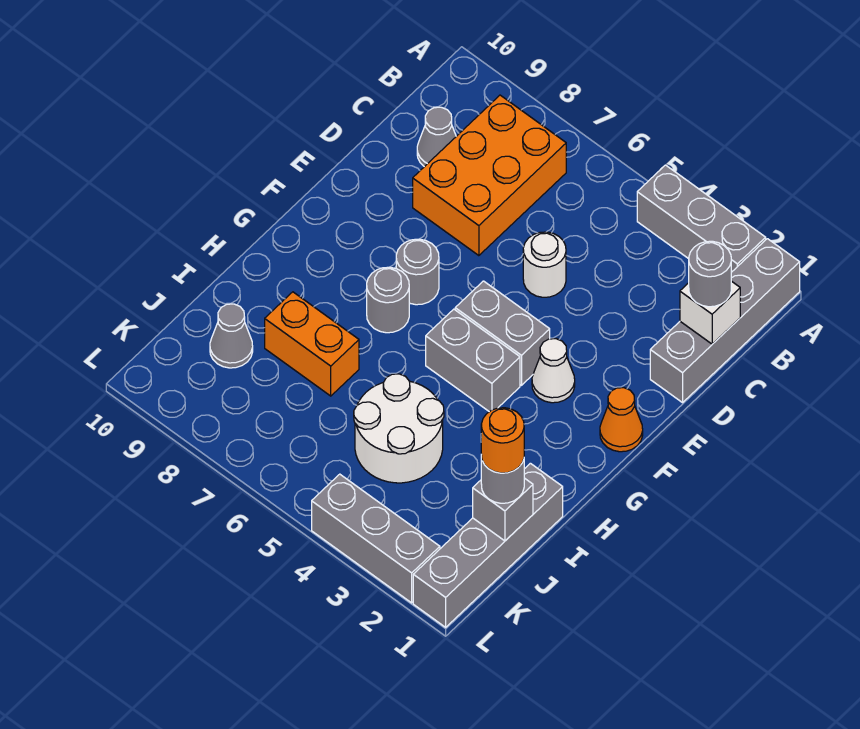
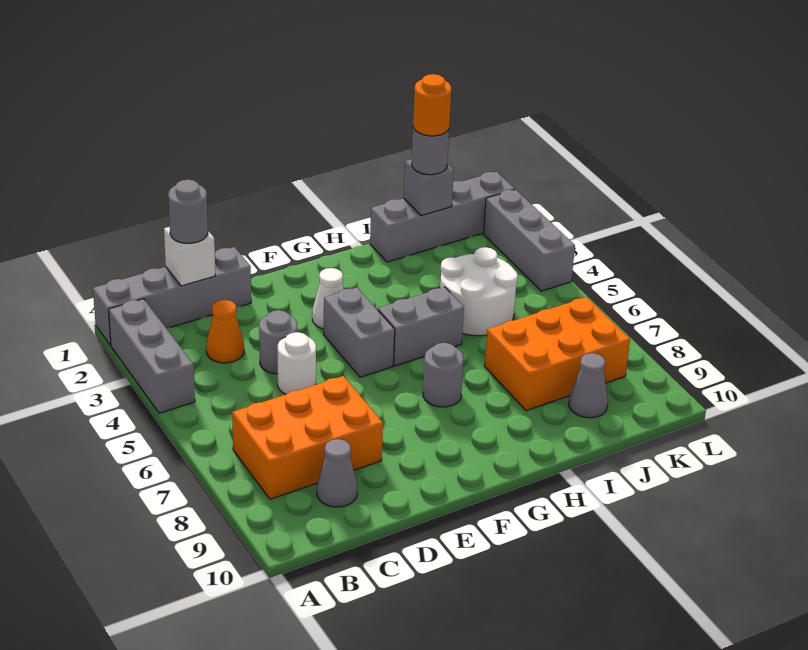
orange 1x1 cone [600,388,643,452] -> orange 1x1 cone moved to [206,300,244,363]
grey 1x1 round brick [396,239,439,305] -> grey 1x1 round brick moved to [259,310,297,374]
grey 1x2 brick [426,309,520,412] -> grey 1x2 brick turned to [378,287,464,366]
orange 1x2 brick [265,292,359,396] -> orange 2x3 brick [485,297,630,411]

